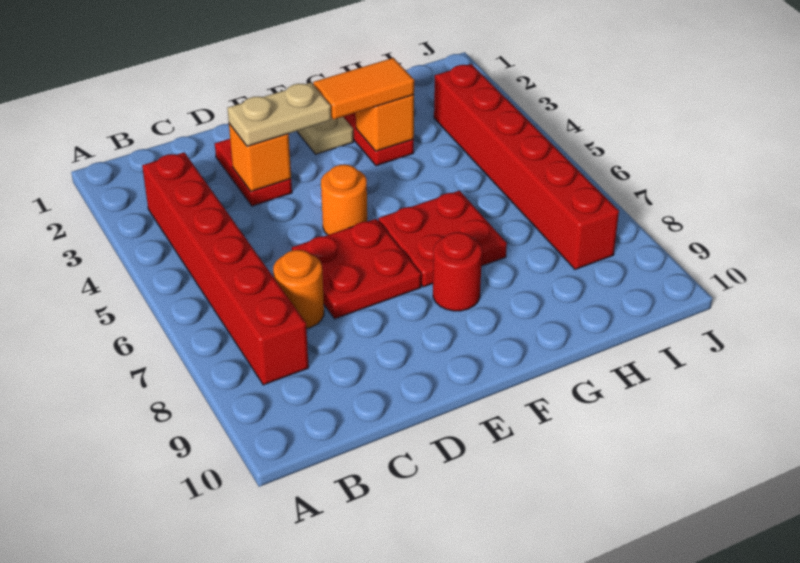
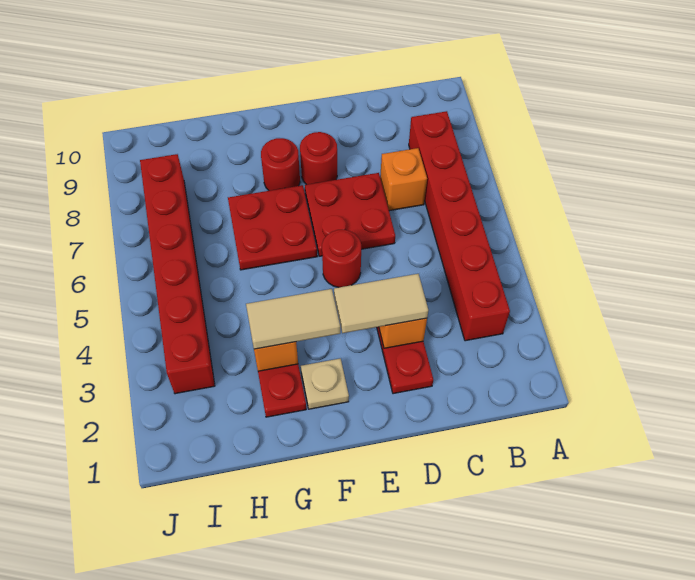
orange 1x1 round brick [273,250,324,329] -> orange 1x1 brick [380,148,427,211]
tan 1x2 plate [227,83,331,146] -> tan 1x2 tile [334,274,428,333]
orange 1x1 round brick [321,164,367,235] -> red 1x1 round brick [322,230,361,287]
none -> red 1x1 round brick [300,132,337,185]
orange 1x2 tile [313,58,414,120] -> tan 1x2 tile [246,289,340,349]

